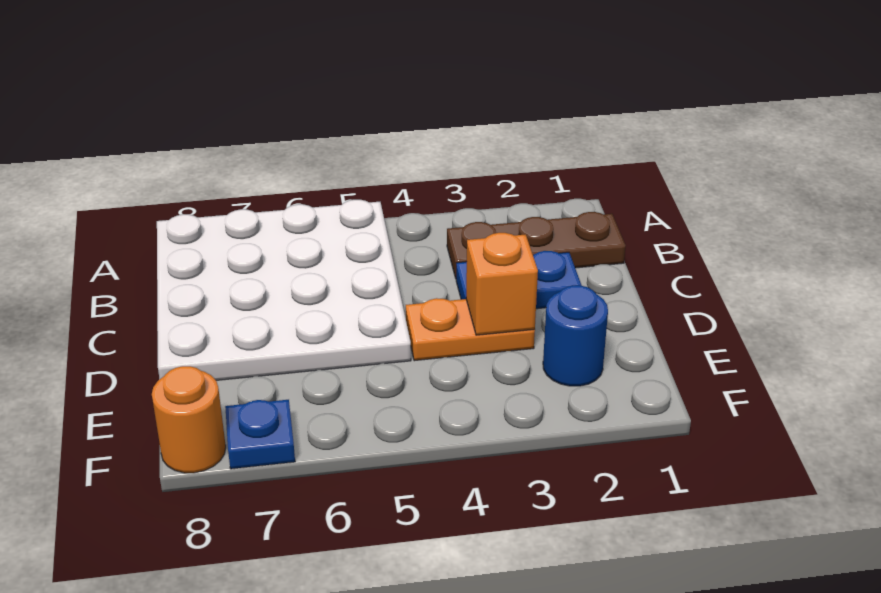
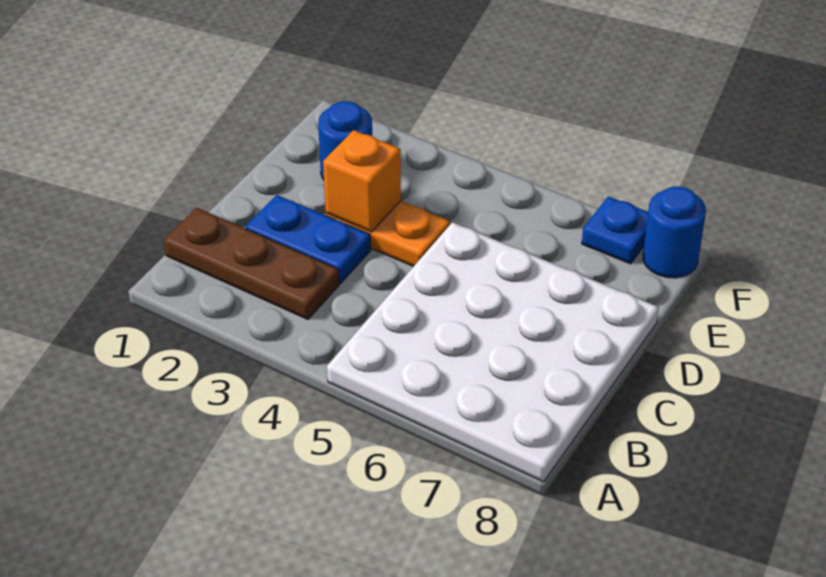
orange 1x1 round brick [152,366,226,473] -> blue 1x1 round brick [643,187,706,278]

